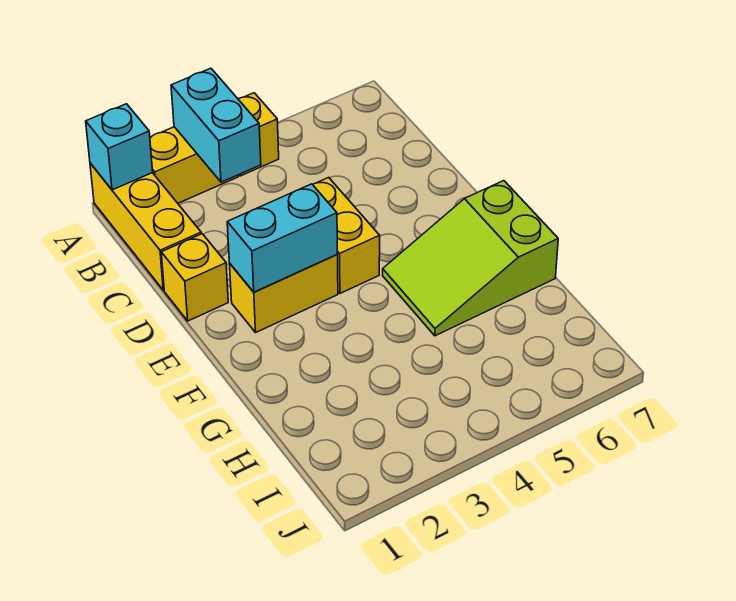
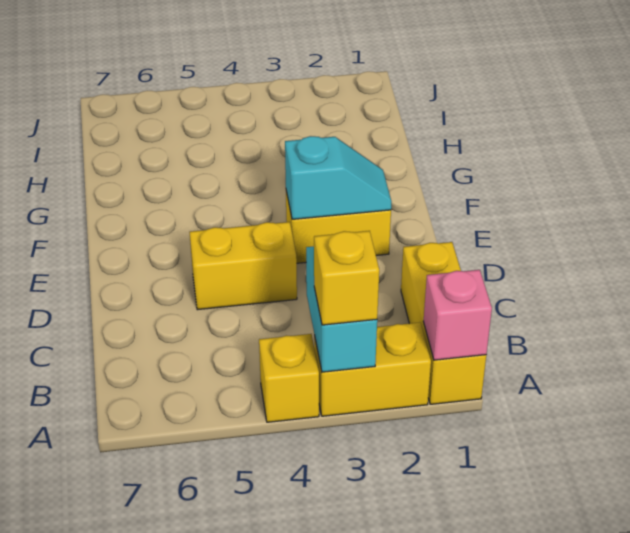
cyan 1x1 brick [86,104,153,190] -> pink 1x1 brick [423,270,492,360]
yellow 1x1 brick [161,234,228,321] -> yellow 1x1 brick moved to [314,231,379,325]
yellow 1x2 brick [313,177,380,293] -> yellow 1x2 brick turned to [190,222,297,310]
cyan 1x2 brick [227,184,338,292] -> cyan 1x2 slope [285,136,391,219]
lime 2x3 slope [383,181,558,336] -> none

